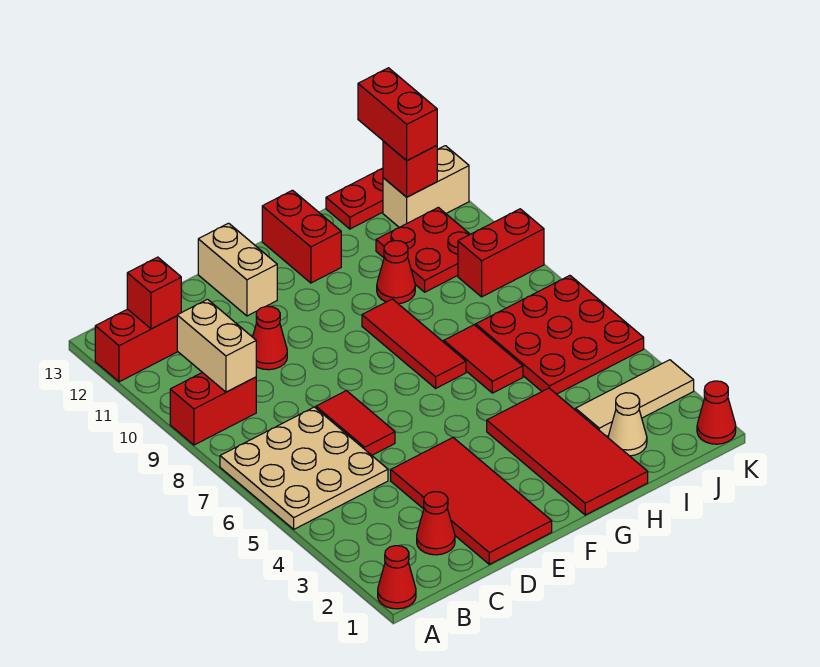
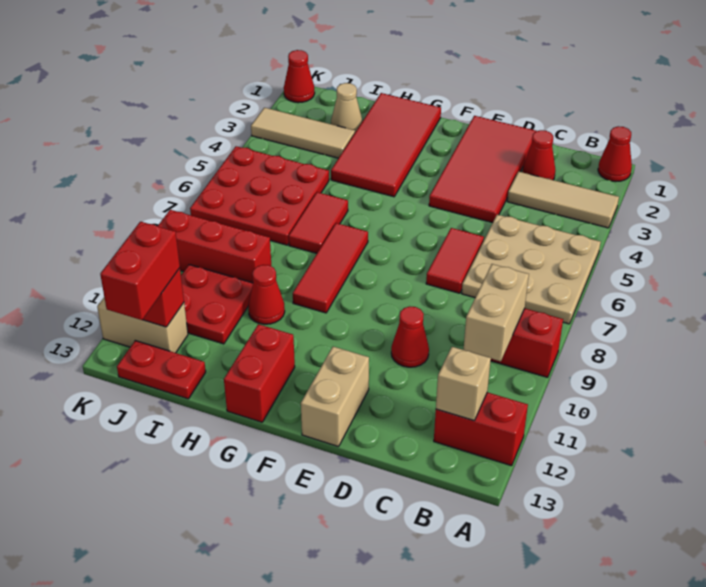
none -> tan 1x3 tile [507,171,619,228]
red 1x1 brick [127,257,181,329] -> tan 1x1 brick [436,347,491,421]
red 1x2 brick [458,209,544,297] -> red 1x3 brick [158,210,271,283]

